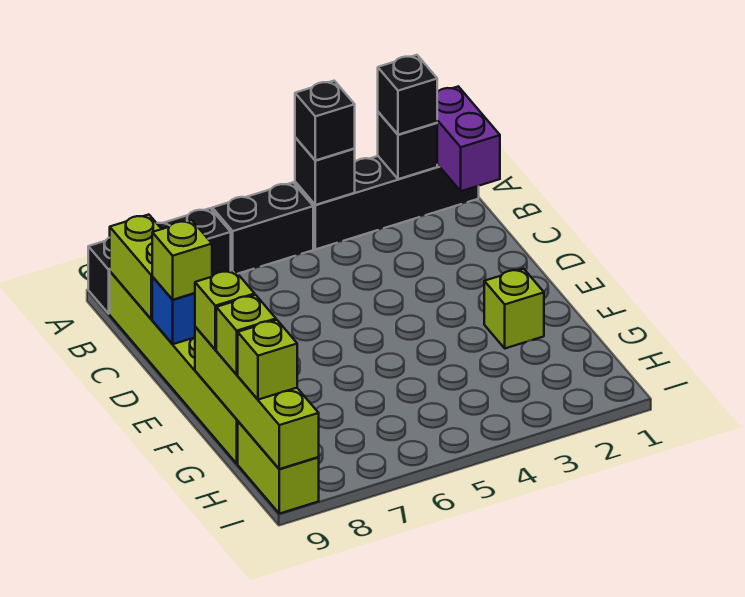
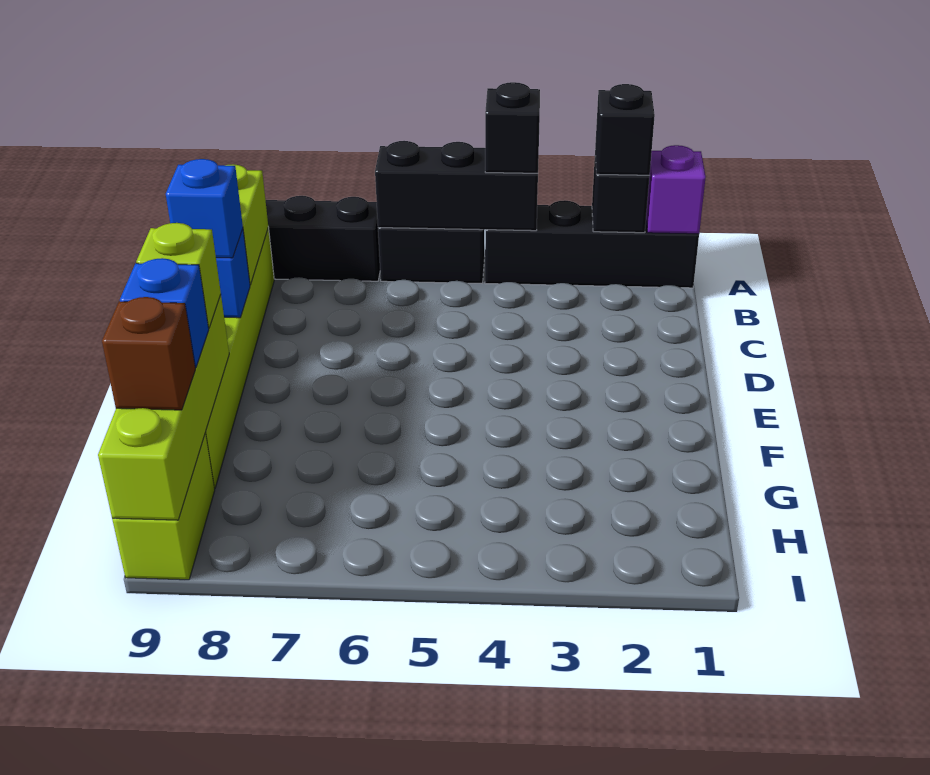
purple 1x2 brick [437,86,500,191] -> purple 1x1 brick [646,145,706,234]
black 1x1 brick [295,138,355,205] -> black 1x3 brick [375,141,538,231]
lime 1x1 brick [152,220,212,300] -> blue 1x1 brick [166,159,243,258]
lime 1x1 brick [484,269,544,348] -> none
lime 1x1 brick [216,295,276,375] -> blue 1x1 brick [120,258,209,368]
lime 1x1 brick [238,320,297,400] -> brown 1x1 brick [102,297,195,410]

